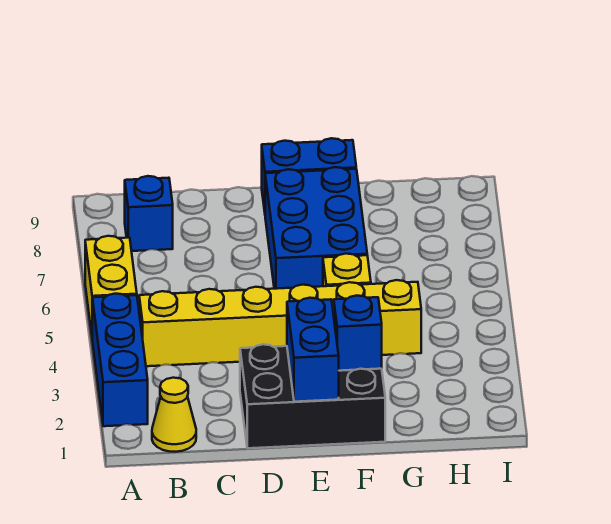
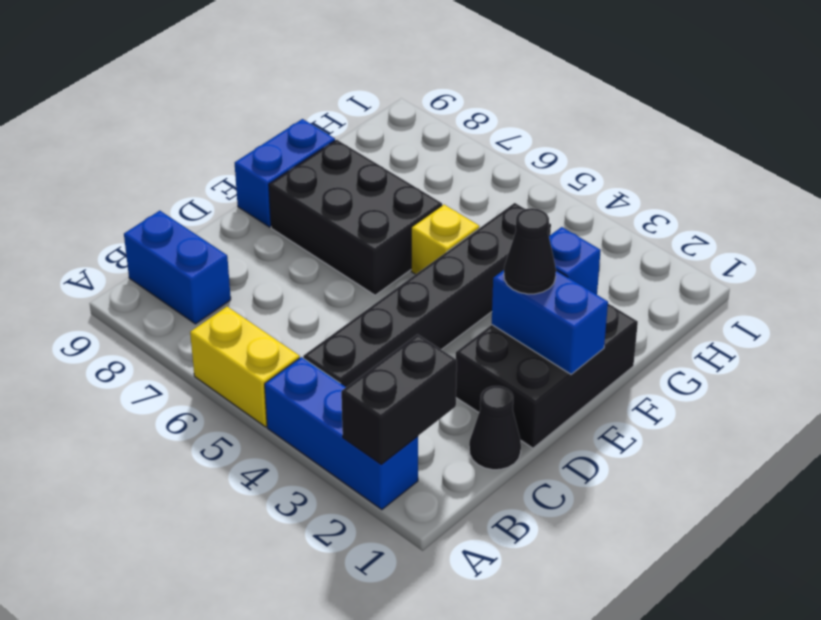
none -> black 1x2 brick [341,334,457,464]
yellow 1x1 cone [152,378,196,452] -> none
yellow 1x6 brick [139,280,421,366] -> black 1x6 brick [303,203,551,387]
blue 1x1 brick [125,176,173,251] -> blue 1x2 brick [124,211,231,324]
none -> black 1x1 cone [469,386,521,470]
none -> black 1x1 cone [504,208,556,294]
blue 2x3 brick [265,167,367,289] -> black 2x3 brick [269,140,442,295]

